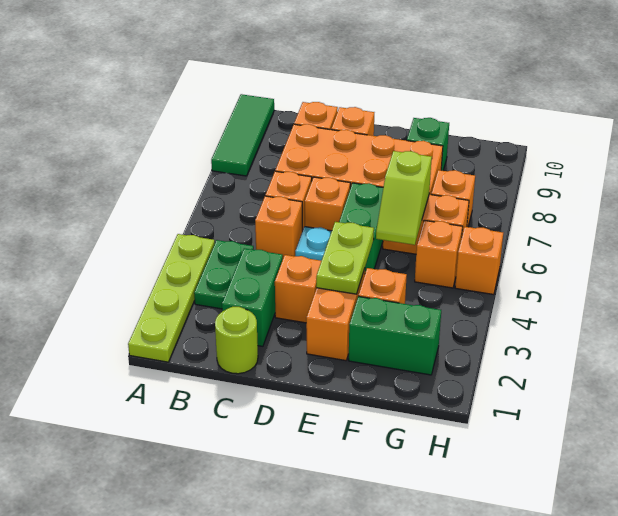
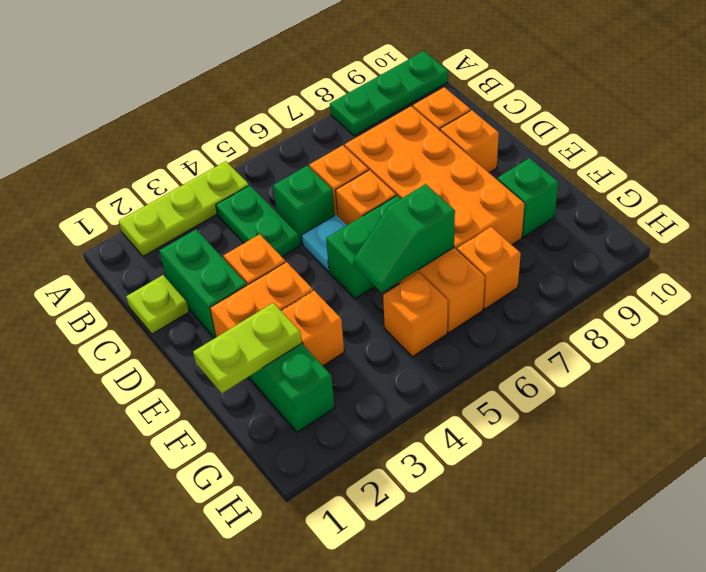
lime 1x4 plate [128,234,215,362] -> lime 1x3 plate [119,161,249,256]
green 1x3 tile [211,94,274,176] -> green 1x3 plate [330,51,448,136]
green 1x2 plate [194,240,254,309] -> green 1x2 plate turned to [216,185,300,257]
lime 1x1 round brick [215,307,258,374] -> lime 1x1 plate [126,275,189,334]
green 1x2 brick [222,248,283,346] -> green 1x2 brick turned to [159,230,247,338]
orange 1x1 brick [255,196,302,258] -> green 1x1 brick [273,166,335,244]
lime 1x2 plate [316,222,374,294] -> lime 1x2 plate moved to [193,303,302,393]
lime 1x2 slope [376,151,432,245] -> green 1x2 slope [354,184,455,293]
orange 1x1 brick [455,227,503,295] -> none

